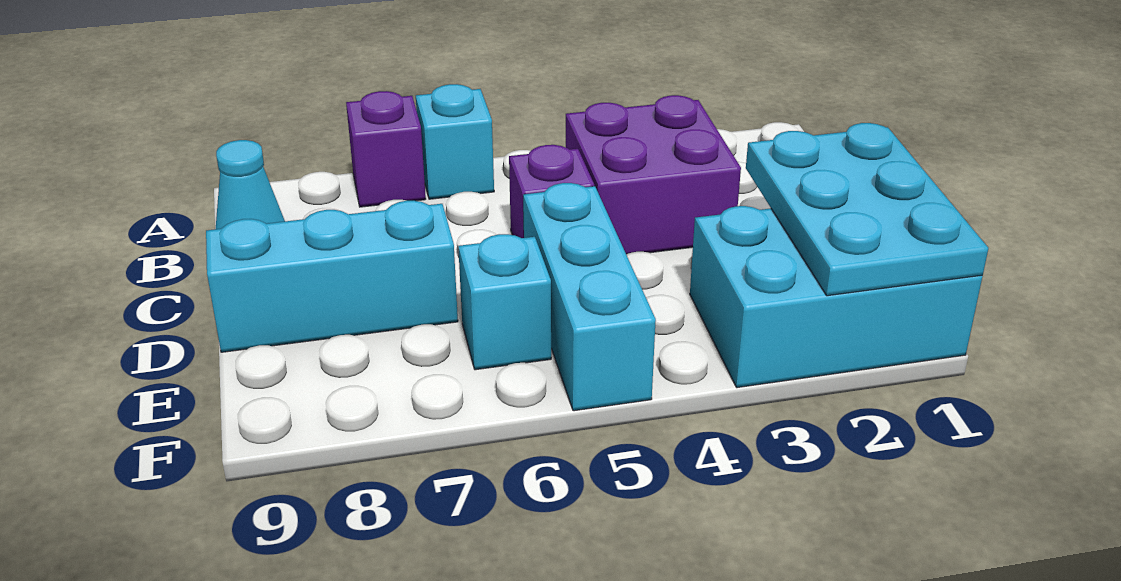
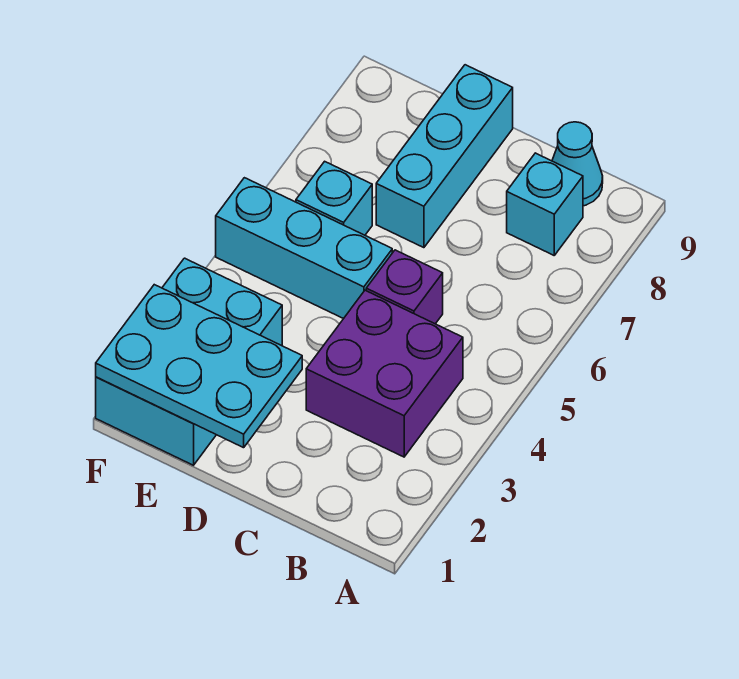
cyan 1x1 brick [416,84,494,199] -> cyan 1x1 brick moved to [507,153,583,255]
purple 1x1 brick [346,91,426,207] -> none

